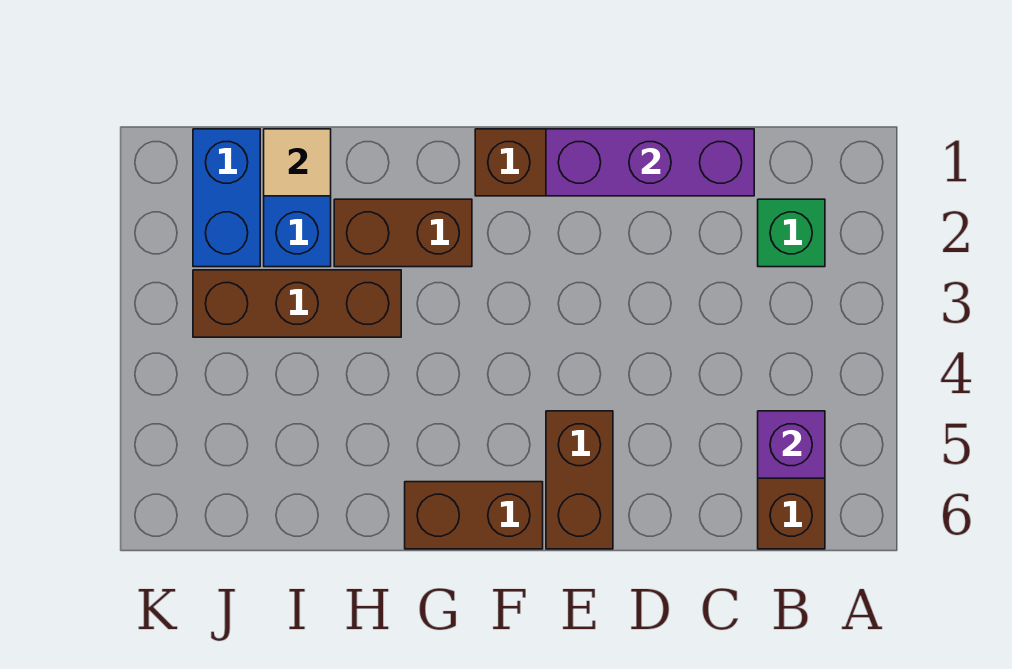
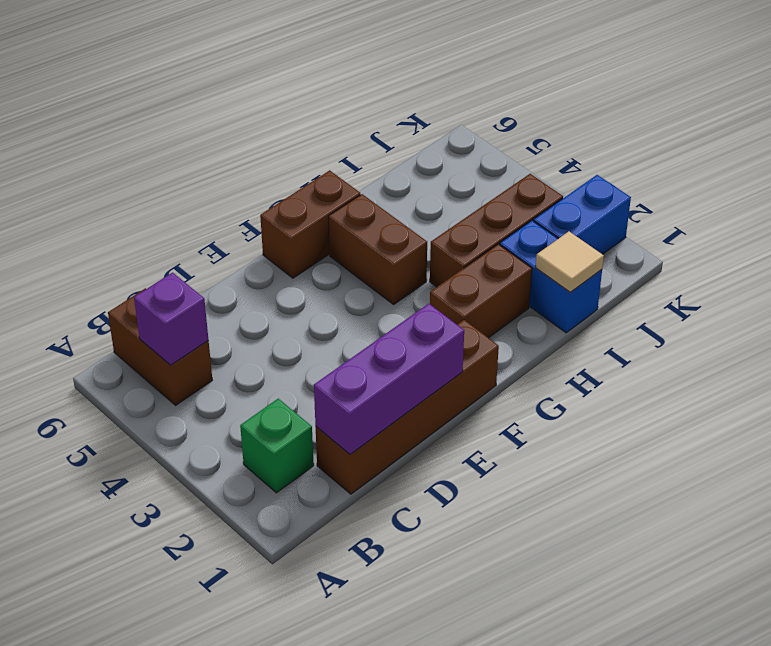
brown 1x2 brick [546,411,613,549] -> brown 1x2 brick moved to [329,194,427,304]
blue 1x2 brick [193,129,260,267] -> blue 1x2 brick turned to [533,175,631,254]

